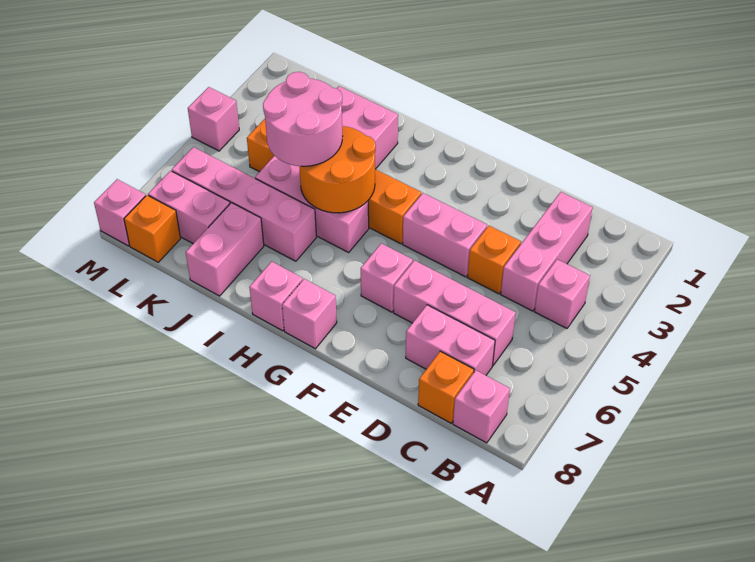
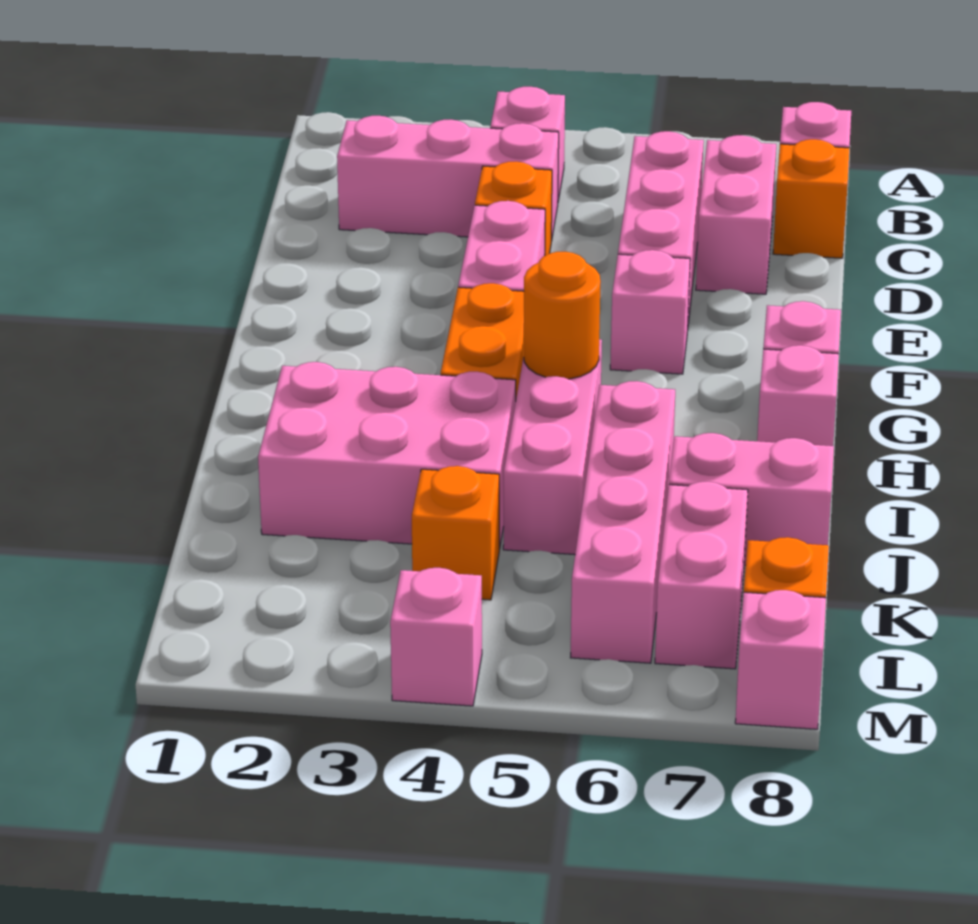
orange 2x2 round brick [299,126,376,213] -> orange 1x1 round brick [524,252,601,379]
pink 2x2 round brick [263,72,343,166] -> none

